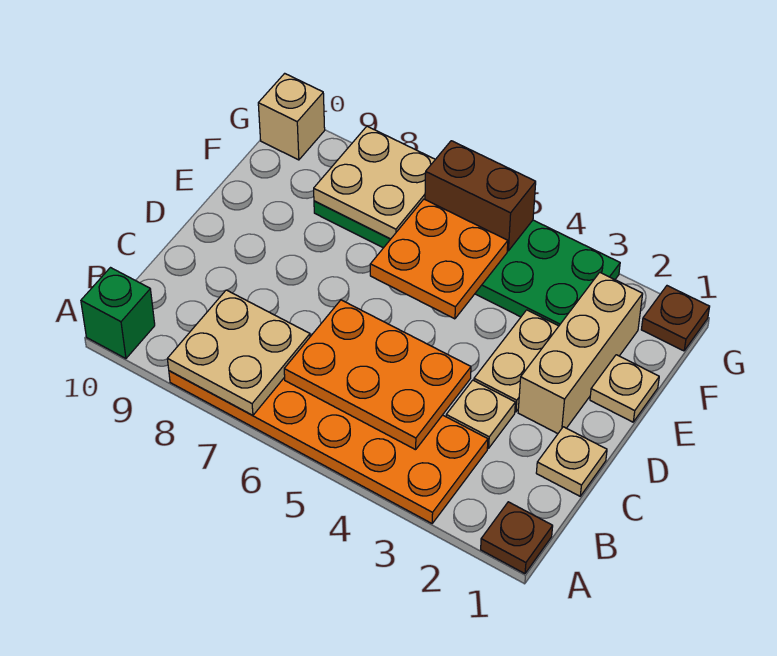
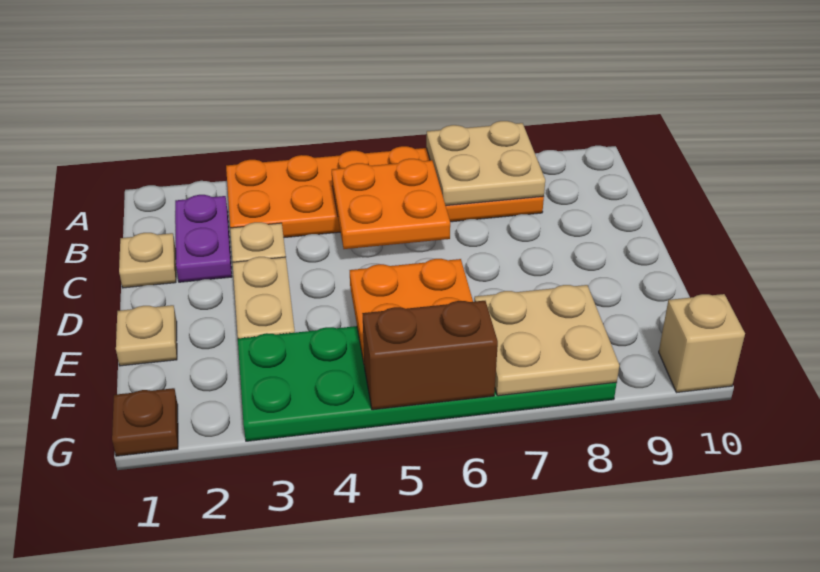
brown 1x1 plate [481,502,553,574] -> none
green 1x1 brick [81,268,155,359] -> none
none -> purple 1x2 plate [175,195,232,282]
orange 2x3 plate [284,300,471,450] -> orange 2x2 plate [332,159,450,249]
tan 1x3 brick [518,272,643,434] -> none

